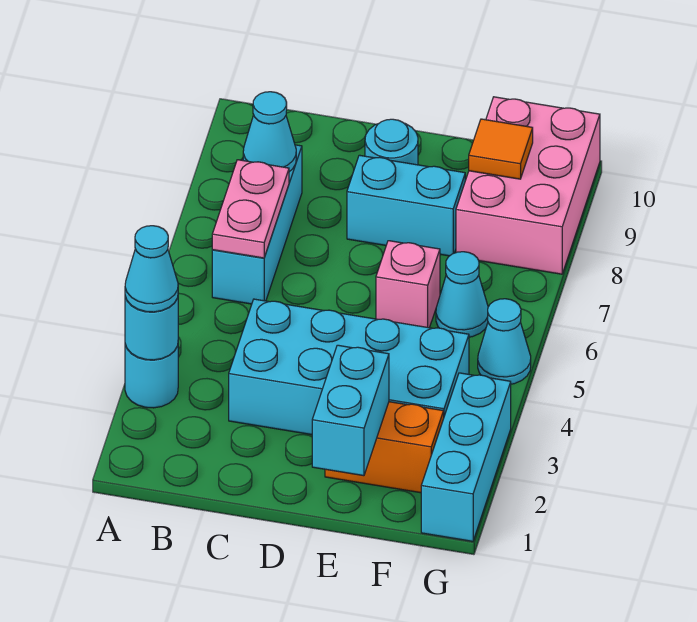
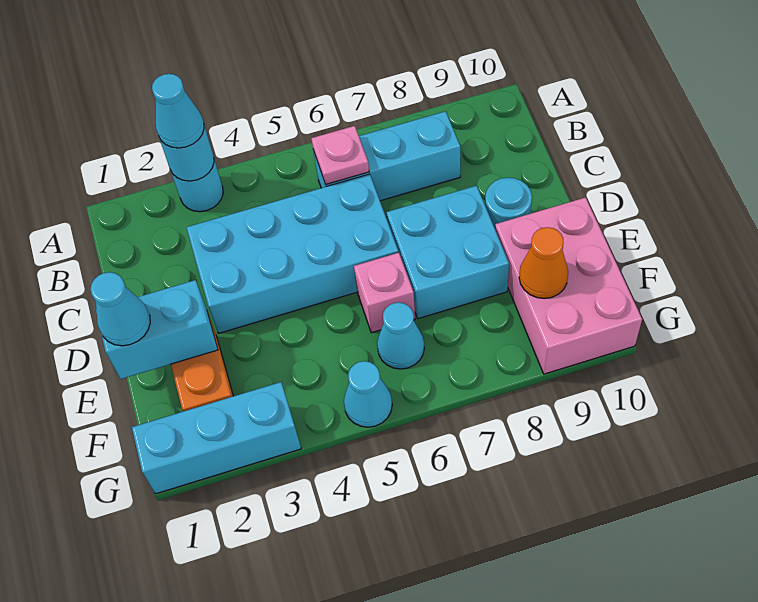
pink 1x2 plate [212,160,289,258] -> pink 1x1 plate [311,126,369,184]
cyan 1x1 cone [243,92,296,172] -> cyan 1x1 cone moved to [90,272,150,346]
cyan 2x4 brick [229,299,469,435] -> cyan 2x4 brick turned to [186,174,398,333]
cyan 1x2 brick [347,155,465,256] -> cyan 2x2 brick [387,186,509,319]
pink 2x3 brick [456,97,600,274] -> pink 2x3 brick turned to [495,197,642,374]
orange 1x1 tile [469,119,533,179] -> orange 1x1 cone [519,227,568,299]

